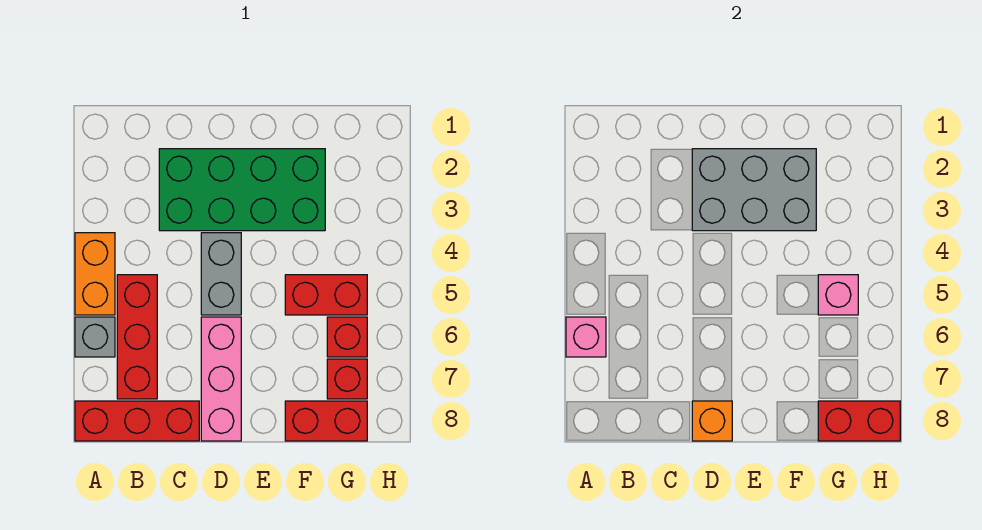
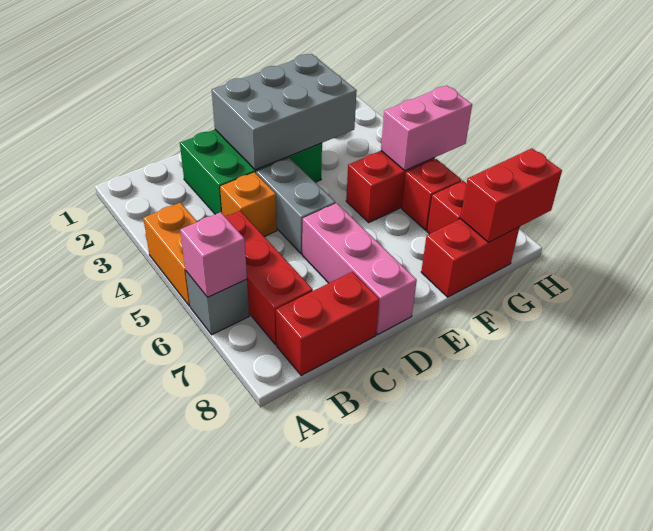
red 1x3 brick [75,401,199,441] -> red 1x2 brick [276,272,379,375]
green 2x4 brick [159,149,325,231] -> green 2x3 brick [180,130,322,214]
orange 1x1 brick [692,401,732,441] -> orange 1x1 brick moved to [220,172,277,236]
pink 1x1 brick [818,275,858,315] -> pink 1x2 brick [381,86,472,171]

